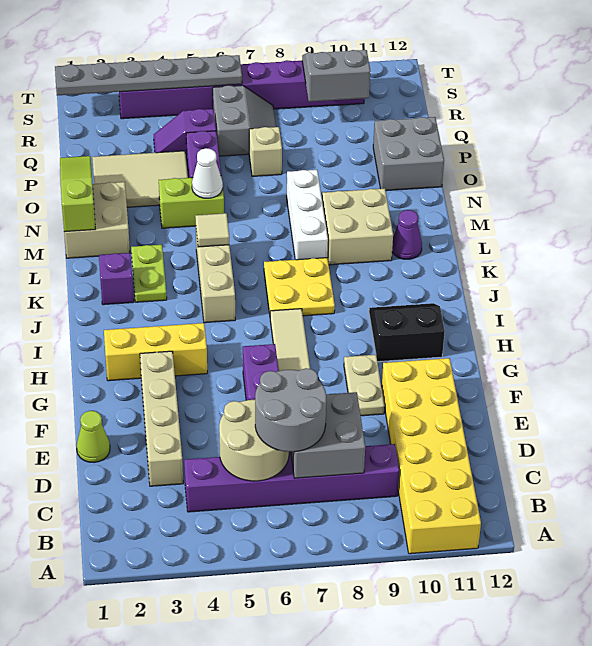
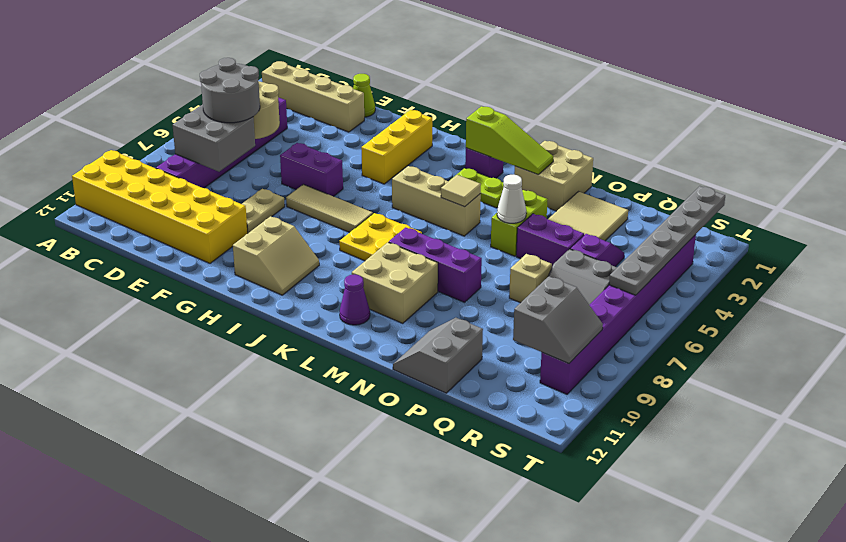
tan 1x4 brick [140,351,183,486] -> tan 1x4 brick moved to [262,61,364,132]
tan 1x2 plate [344,355,385,416] -> tan 1x2 plate turned to [242,189,285,233]
black 2x2 slope [369,303,445,362] -> tan 2x2 slope [233,216,319,295]
white 1x3 brick [287,170,328,260] -> purple 1x3 brick [389,227,482,302]
lime 1x3 slope [60,156,96,232] -> lime 1x3 slope moved to [466,106,553,175]
grey 2x2 brick [373,117,444,191] -> grey 2x2 slope [393,318,483,393]

